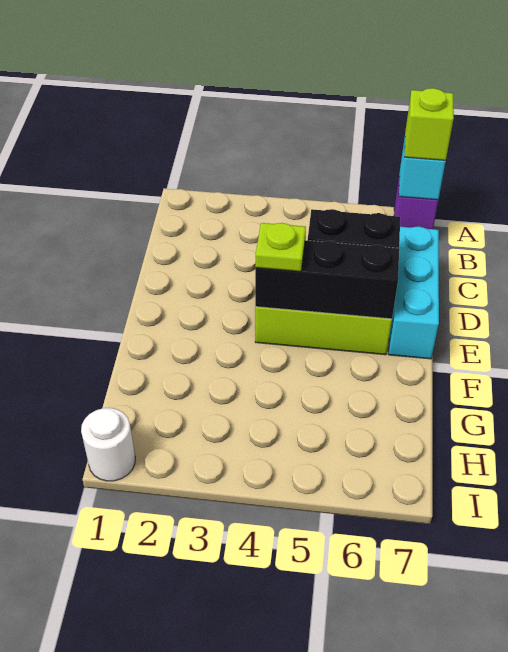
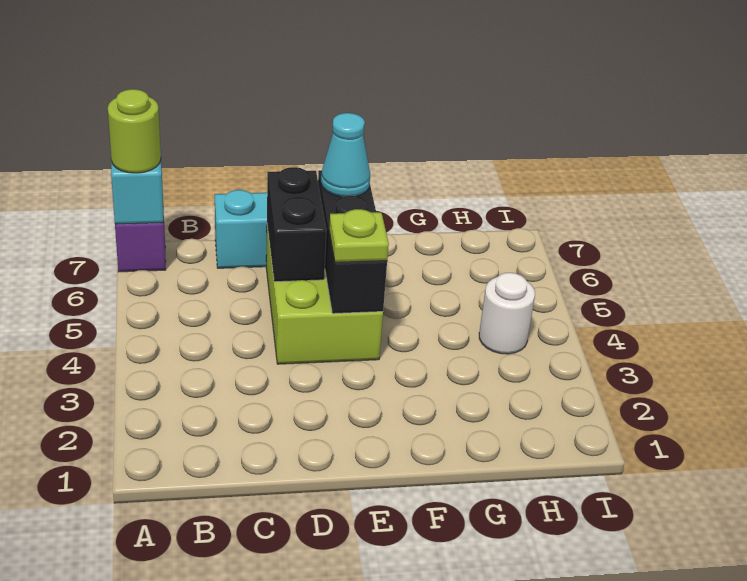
lime 1x1 brick [405,88,454,161] -> lime 1x1 round brick [108,89,161,173]
none -> cyan 1x1 cone [321,113,370,197]
white 1x1 round brick [81,408,135,481] -> white 1x1 round brick moved to [479,273,535,354]

